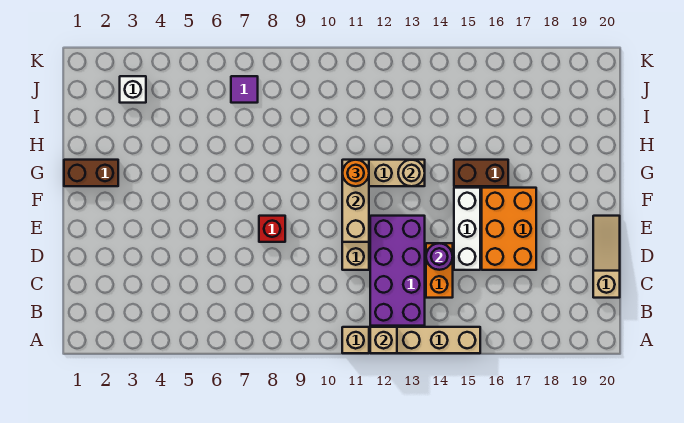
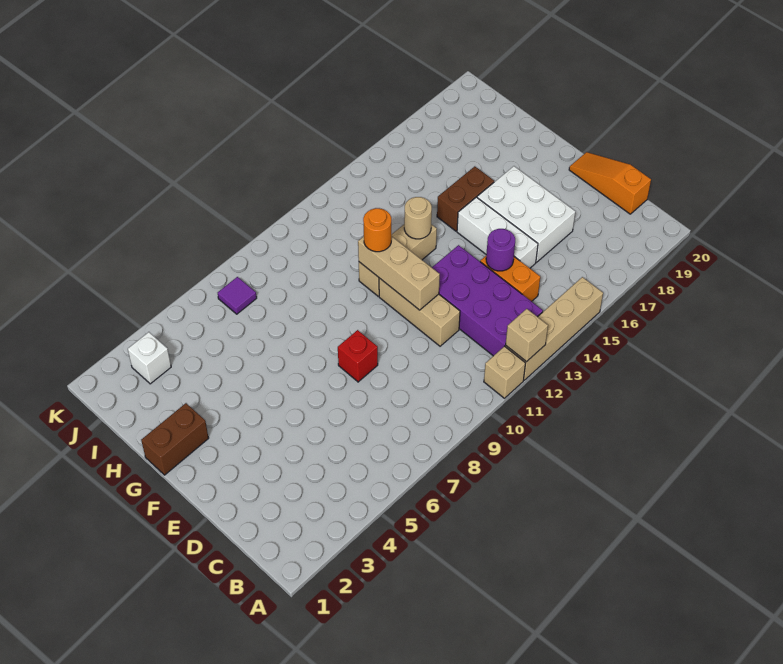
tan 1x3 slope [593,216,620,298] -> orange 1x3 slope [569,152,651,214]
orange 2x3 brick [482,188,536,270] -> white 2x3 brick [477,166,575,262]

